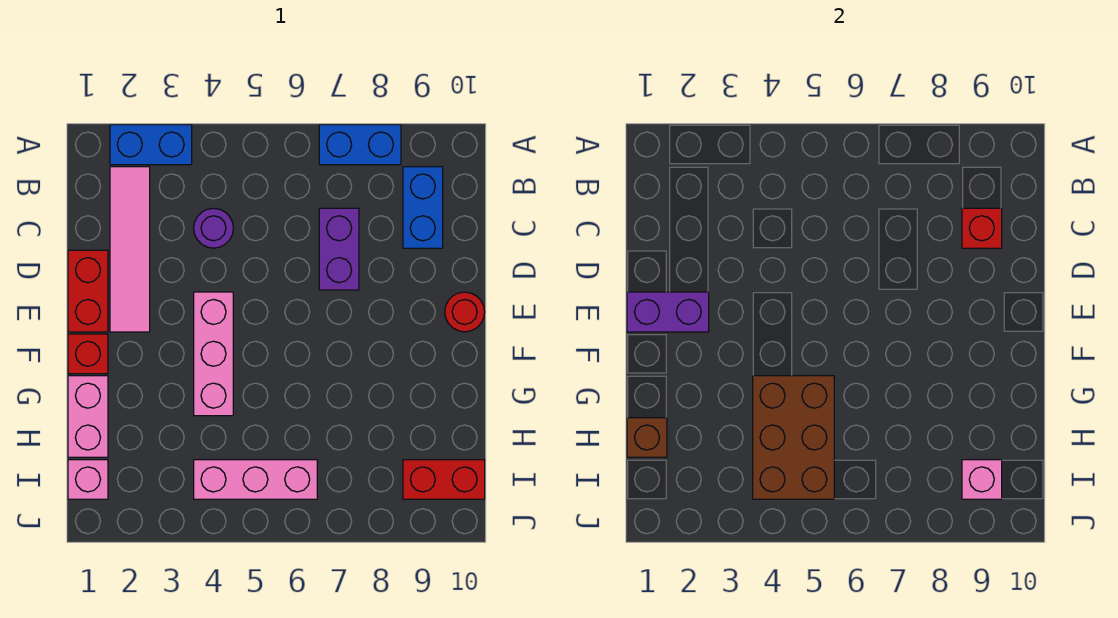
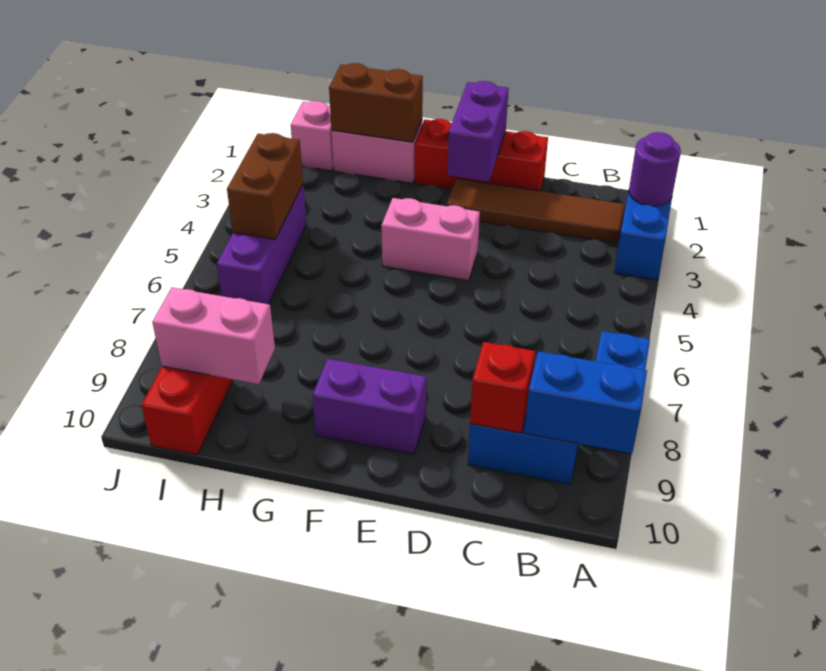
none -> blue 1x2 brick [524,351,647,454]
pink 1x4 tile [110,167,150,332] -> brown 1x4 tile [447,178,625,243]
purple 1x1 round brick [194,208,233,248] -> purple 1x1 round brick moved to [629,132,681,206]
purple 1x2 brick [319,208,359,290] -> purple 1x2 brick moved to [313,359,426,454]
pink 1x3 brick [194,292,233,416] -> pink 1x2 brick [381,198,480,281]
red 1x1 round brick [445,292,485,332] -> none
brown 2x3 brick [753,376,834,499] -> brown 1x2 brick [227,133,303,239]
brown 1x1 brick [627,418,667,457] -> brown 1x2 brick [329,63,423,142]
pink 1x3 brick [194,460,317,499] -> purple 1x3 brick [217,185,307,304]
pink 1x1 brick [962,460,1002,499] -> pink 1x2 brick [152,287,275,384]

